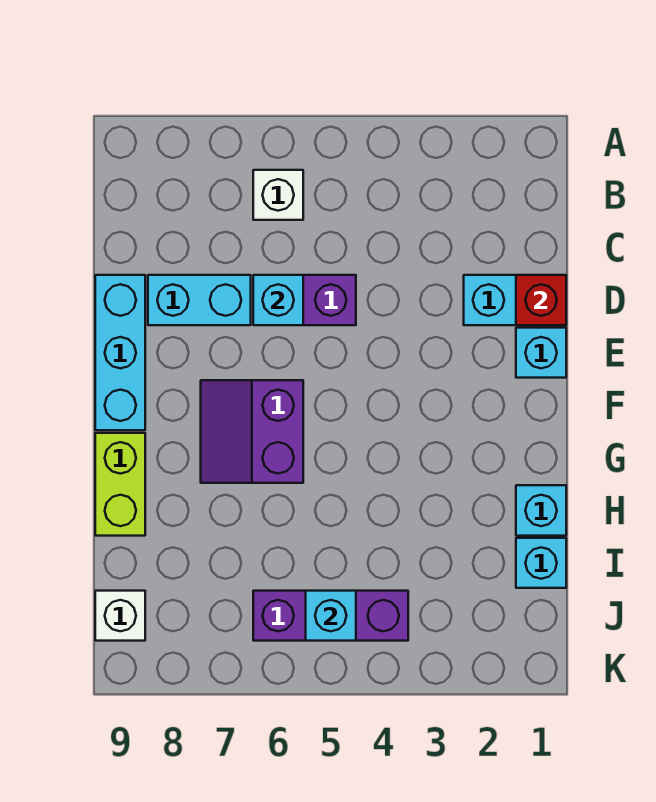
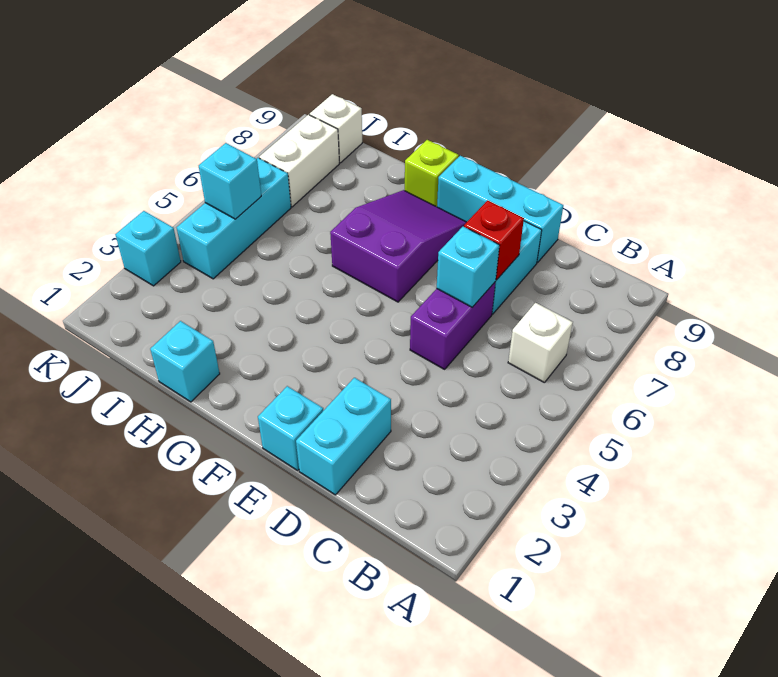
red 1x1 brick [516,275,566,325] -> red 1x1 brick moved to [464,200,524,280]
purple 2x2 slope [201,380,303,483] -> purple 2x3 slope [330,190,466,302]
lime 1x2 brick [95,433,145,536] -> lime 1x1 brick [405,140,459,207]
cyan 1x1 brick [516,538,566,588] -> cyan 1x1 brick moved to [115,211,181,286]
purple 1x3 brick [253,591,408,641] -> cyan 1x3 brick [177,158,291,279]
none -> white 1x2 brick [259,115,339,207]

